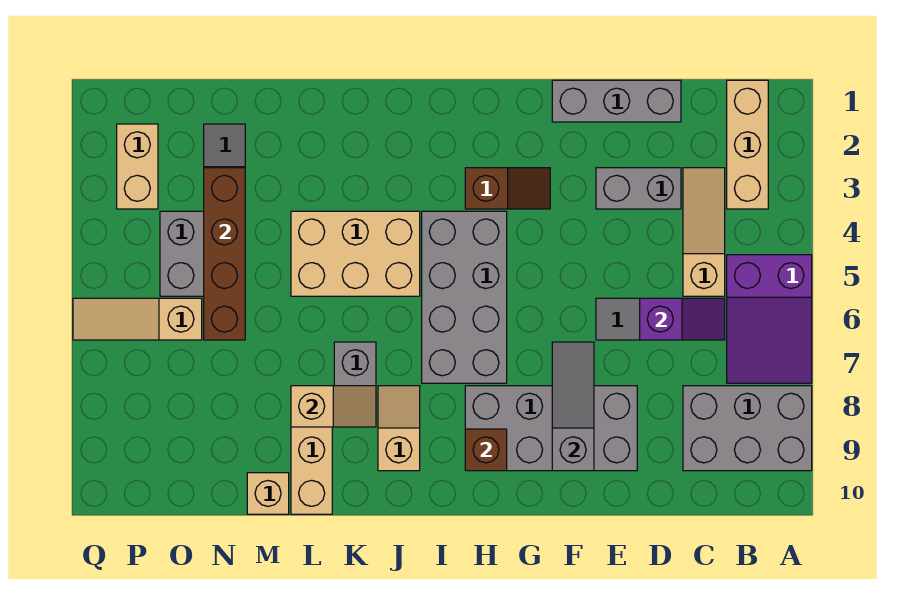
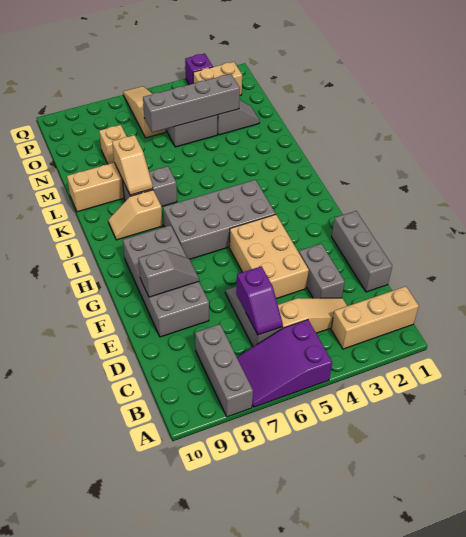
grey 2x3 brick [683,386,812,471] -> grey 1x3 brick [195,324,253,417]
grey 1x3 slope [552,342,594,471] -> grey 1x2 slope [138,250,199,297]
brown 1x2 slope [465,168,550,209] -> none
brown 1x1 brick [465,429,507,471] -> none
tan 2x3 brick [291,211,420,296] -> tan 2x3 brick moved to [229,215,309,299]
tan 1x2 slope [378,386,420,471] -> tan 1x2 slope turned to [108,190,163,240]
tan 1x1 brick [247,473,289,514] -> tan 1x1 brick moved to [99,125,127,164]
brown 1x4 brick [204,168,245,340] -> grey 1x4 brick [143,74,240,133]
none -> purple 1x1 brick [185,54,213,85]

